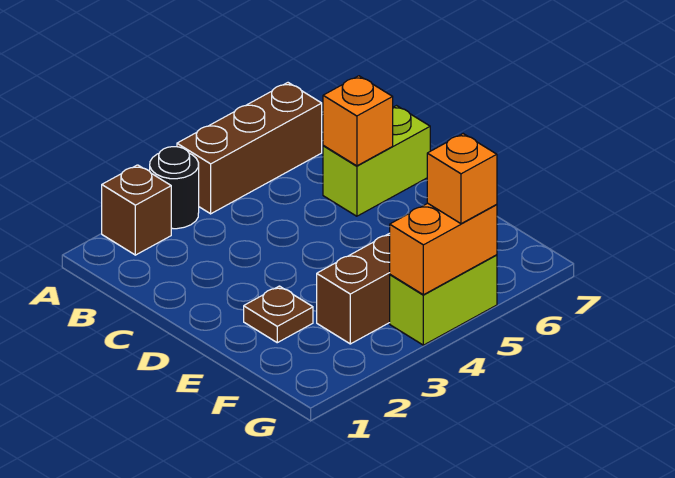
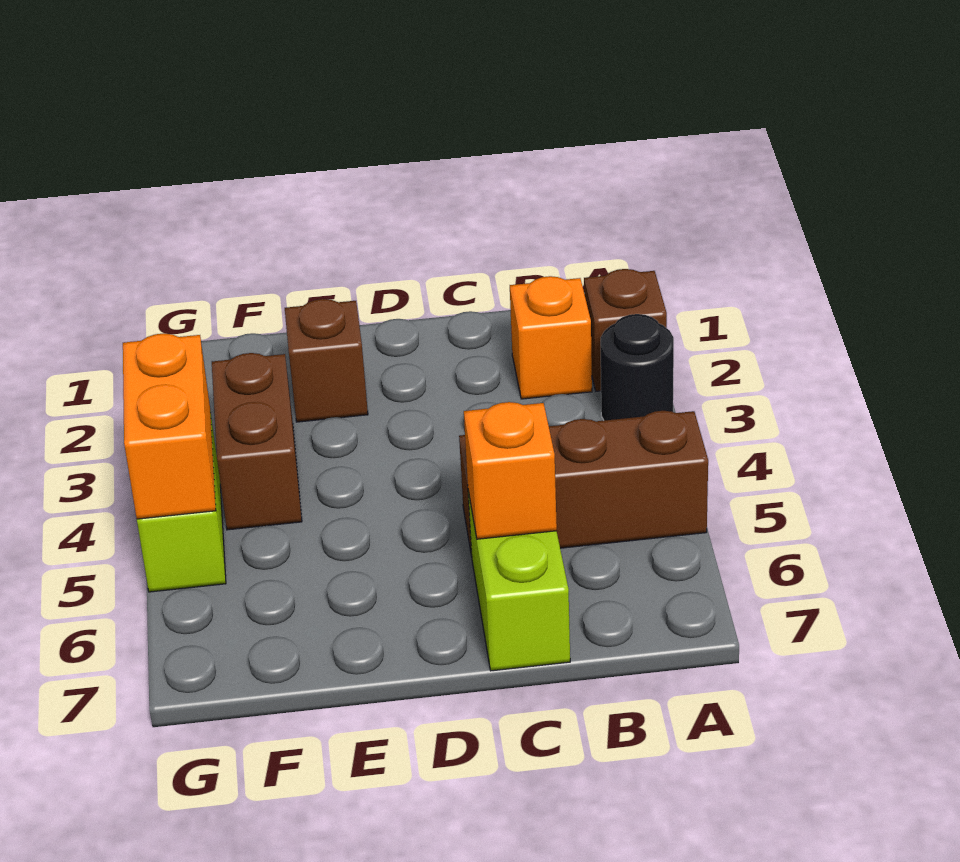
brown 1x3 brick [177,83,322,214] -> brown 1x3 brick turned to [459,411,708,557]
brown 1x1 plate [244,286,313,343] -> brown 1x1 brick [285,299,368,422]
orange 1x1 brick [427,134,497,224] -> orange 1x1 brick moved to [510,276,592,399]

